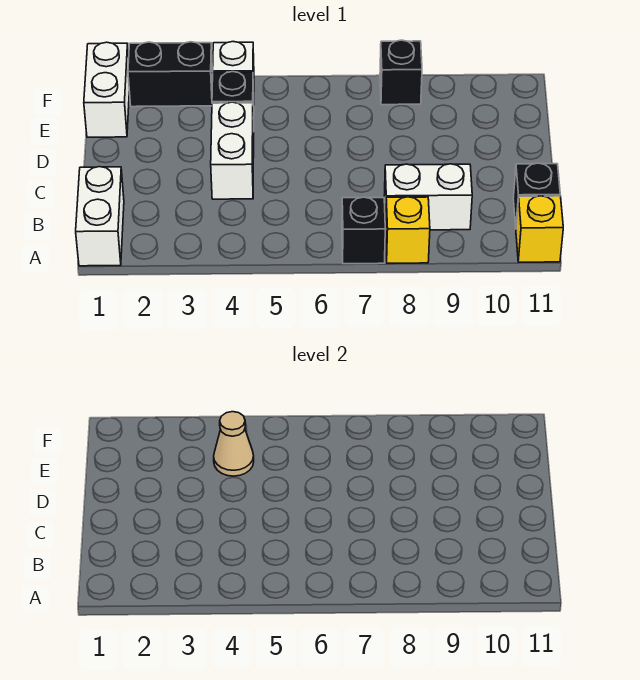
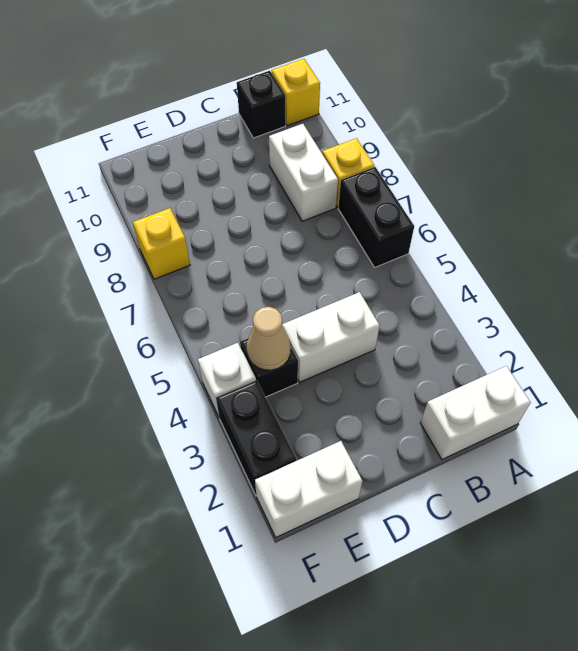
black 1x1 brick [342,197,385,264] -> black 1x2 brick [338,167,414,267]
black 1x1 brick [380,40,422,105] -> yellow 1x1 brick [133,208,190,279]

